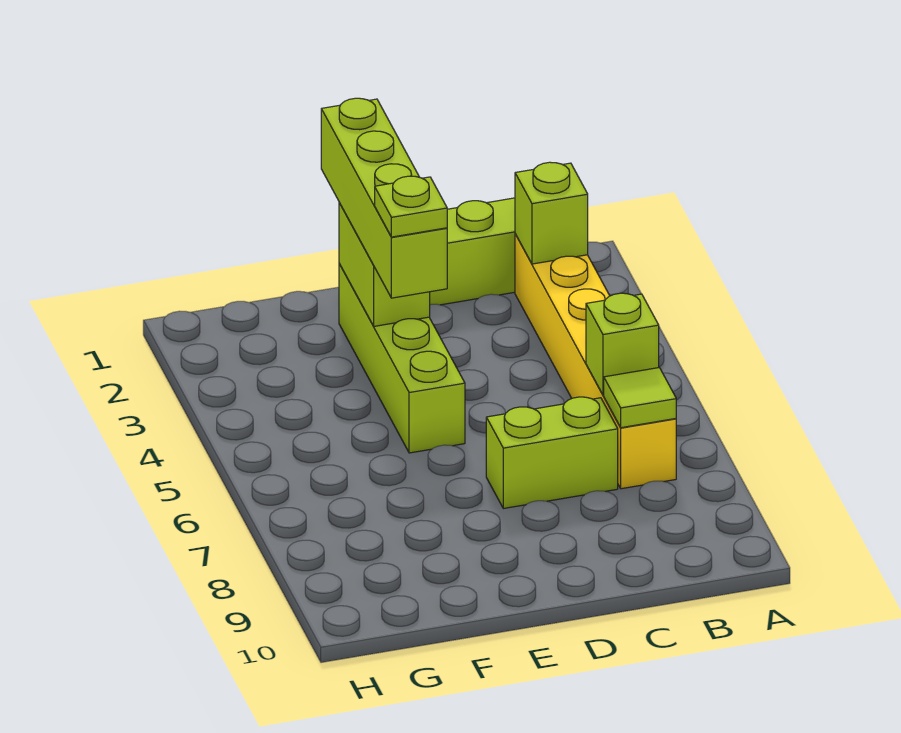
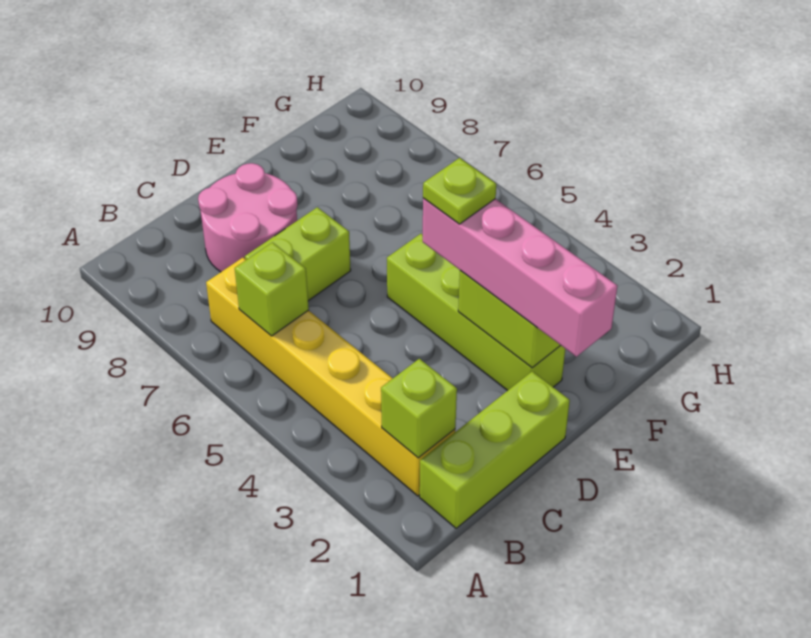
lime 1x1 tile [604,368,676,428] -> none
none -> pink 2x2 round brick [198,163,298,272]
lime 1x4 brick [321,98,447,298] -> pink 1x4 brick [423,198,617,357]

